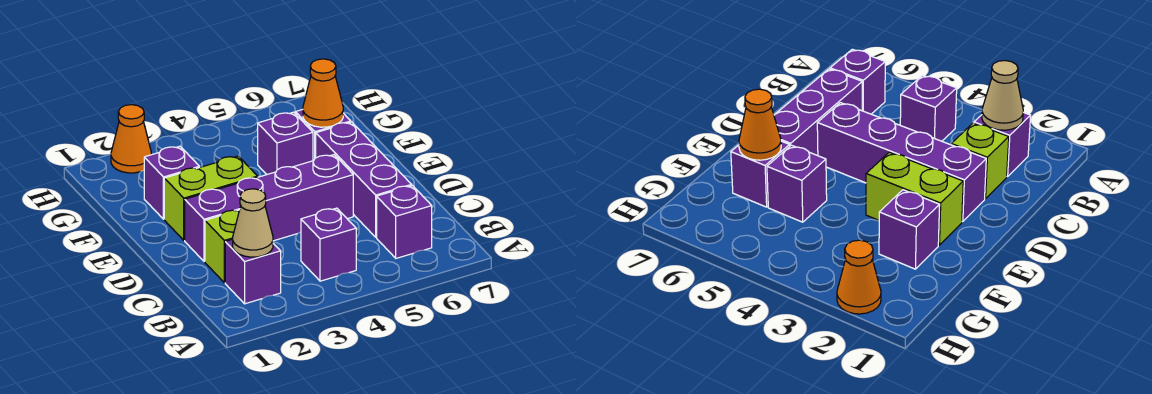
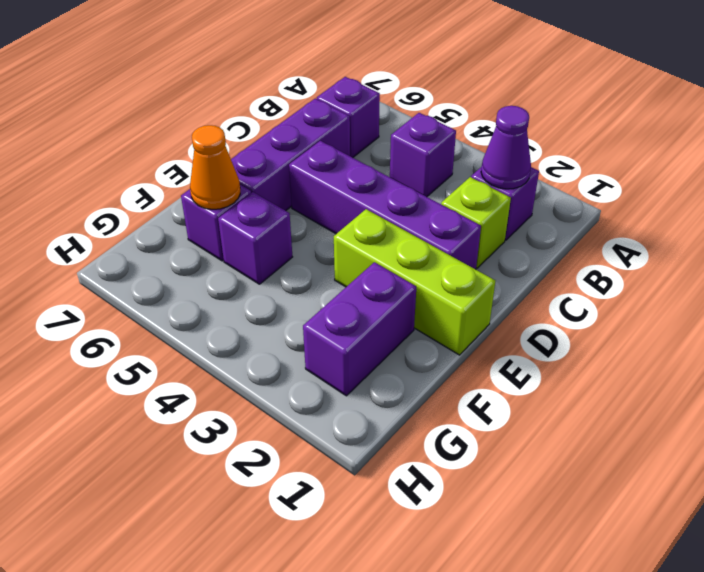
tan 1x1 cone [233,189,273,257] -> purple 1x1 cone [481,106,531,189]
lime 1x2 brick [164,156,258,240] -> lime 1x3 brick [334,209,495,355]
purple 1x1 brick [144,146,199,219] -> purple 1x2 brick [303,262,416,396]
orange 1x1 cone [111,105,151,173] -> none

